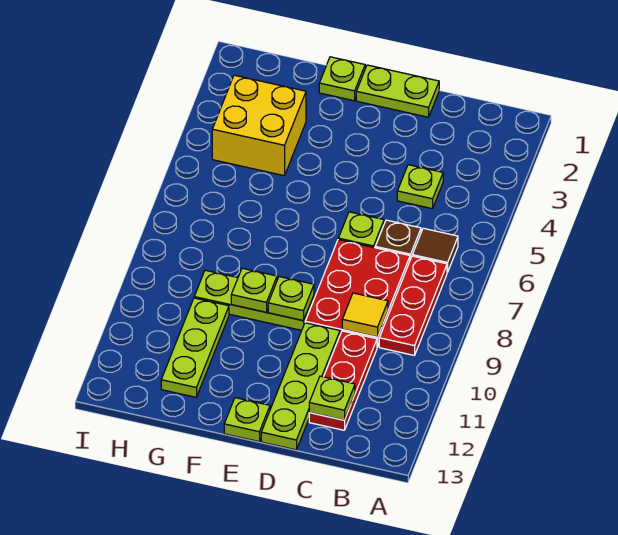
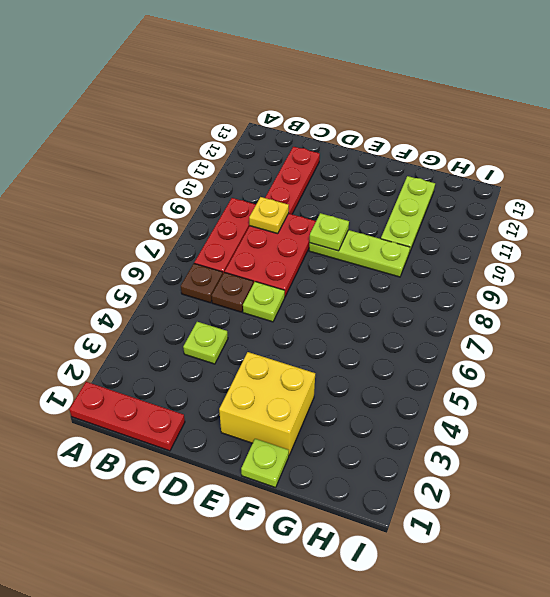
none -> red 1x3 plate [69,382,185,451]
brown 1x1 tile [412,228,458,272] -> brown 1x1 plate [181,264,223,303]
yellow 1x1 tile [342,293,388,337] -> yellow 1x1 plate [249,197,289,234]
lime 1x1 plate [309,376,355,420] -> none
lime 1x2 plate [356,65,439,117] -> none
lime 1x4 plate [261,323,340,450] -> none
lime 1x1 plate [224,398,270,441] -> none
lime 1x1 plate [231,268,277,312] -> none
yellow 2x2 brick [212,75,306,176] -> yellow 2x2 brick moved to [219,352,315,455]

